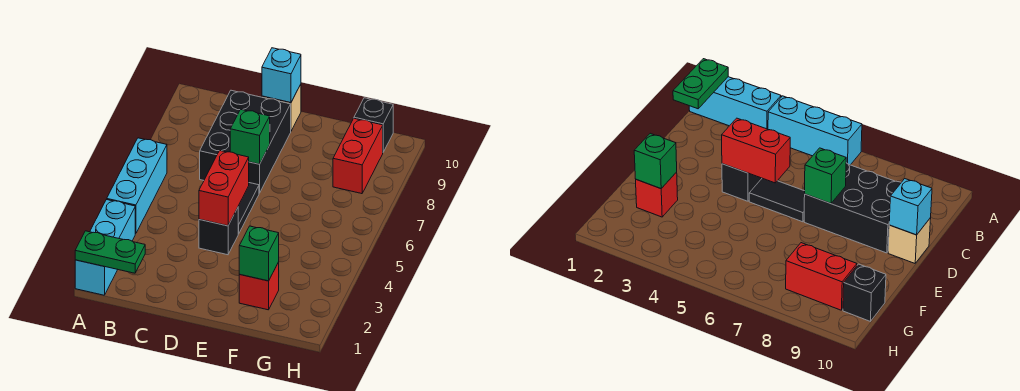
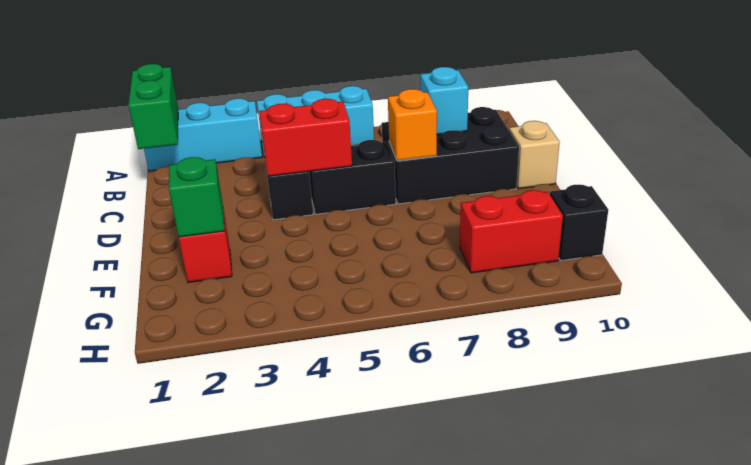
green 1x2 plate [75,231,145,273] -> green 1x2 brick [128,64,178,149]
black 1x2 tile [238,183,259,234] -> black 1x2 brick [309,140,396,214]
green 1x1 brick [230,109,270,164] -> orange 1x1 brick [388,89,437,161]
cyan 1x1 brick [262,48,301,103] -> cyan 1x1 brick moved to [420,67,468,135]

